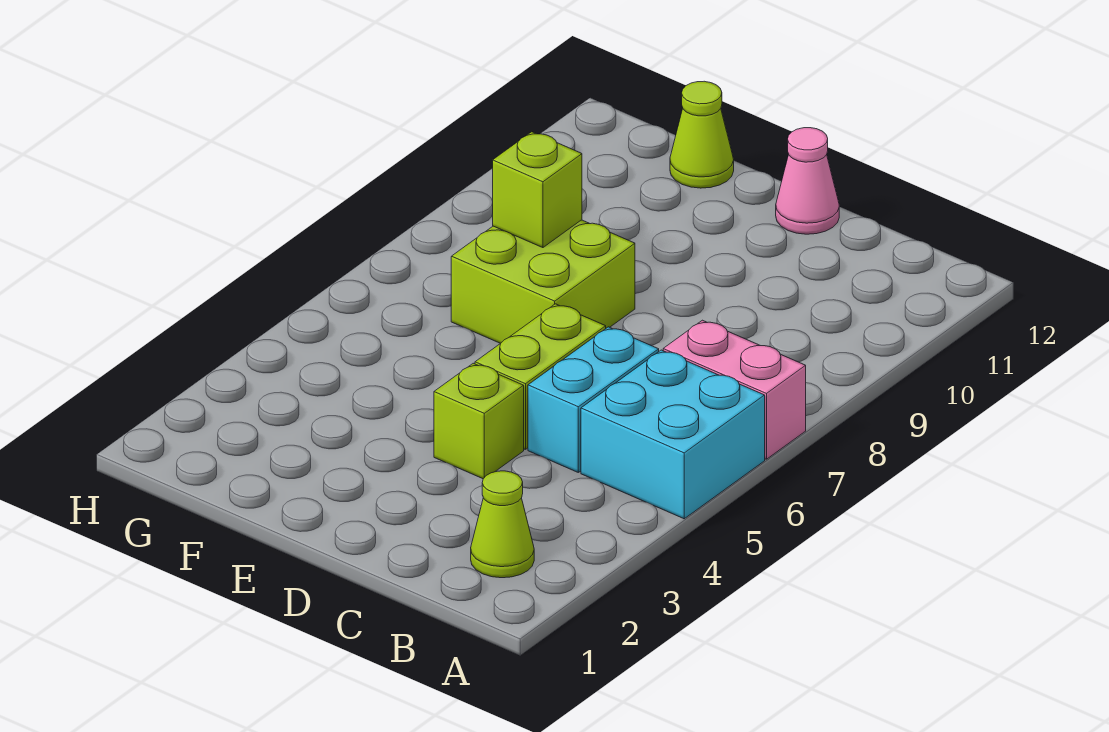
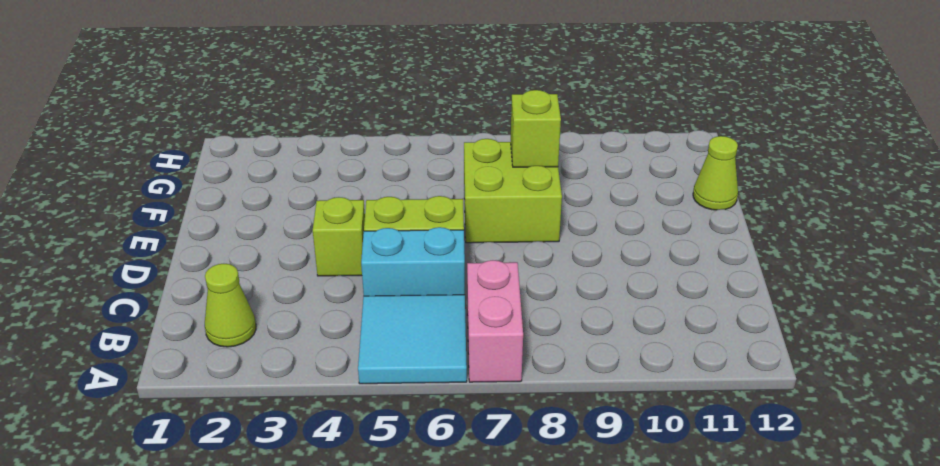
cyan 2x2 brick [581,350,765,519] -> cyan 2x2 tile [358,295,467,384]
pink 1x1 cone [776,128,839,234] -> none

